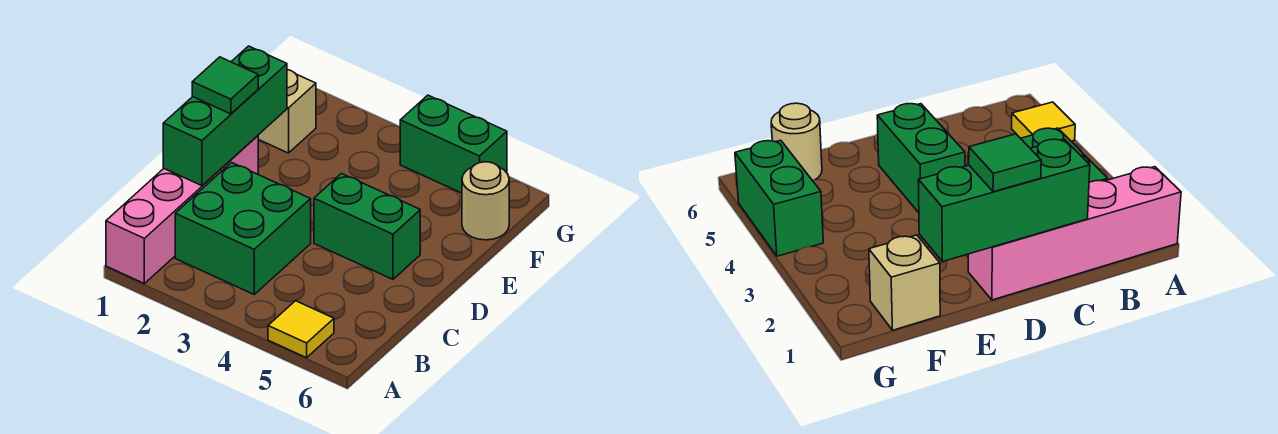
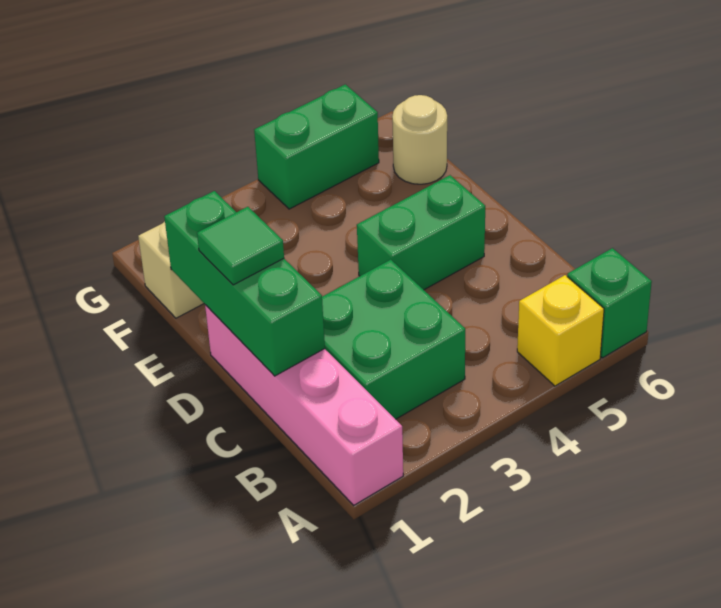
yellow 1x1 tile [268,301,334,358] -> yellow 1x1 brick [517,275,604,386]
none -> green 1x1 brick [567,248,652,358]

